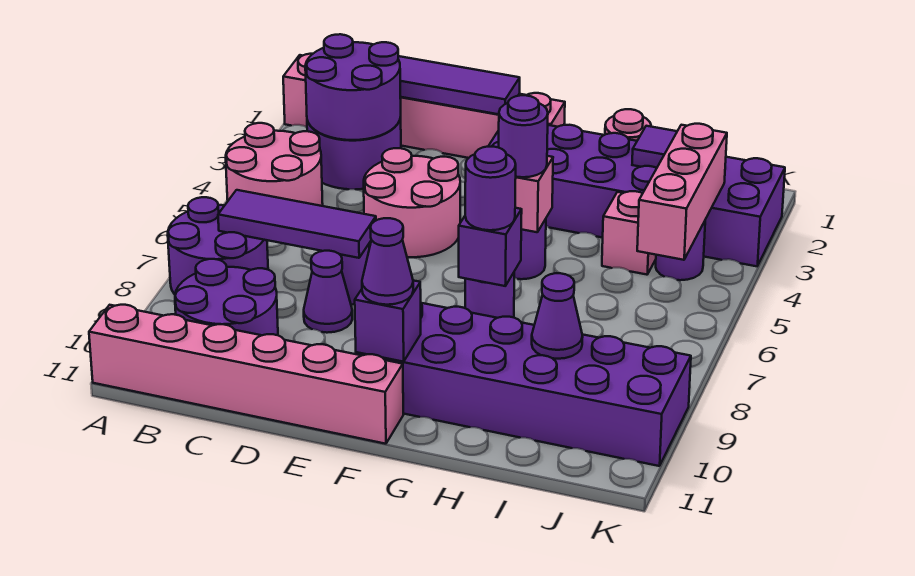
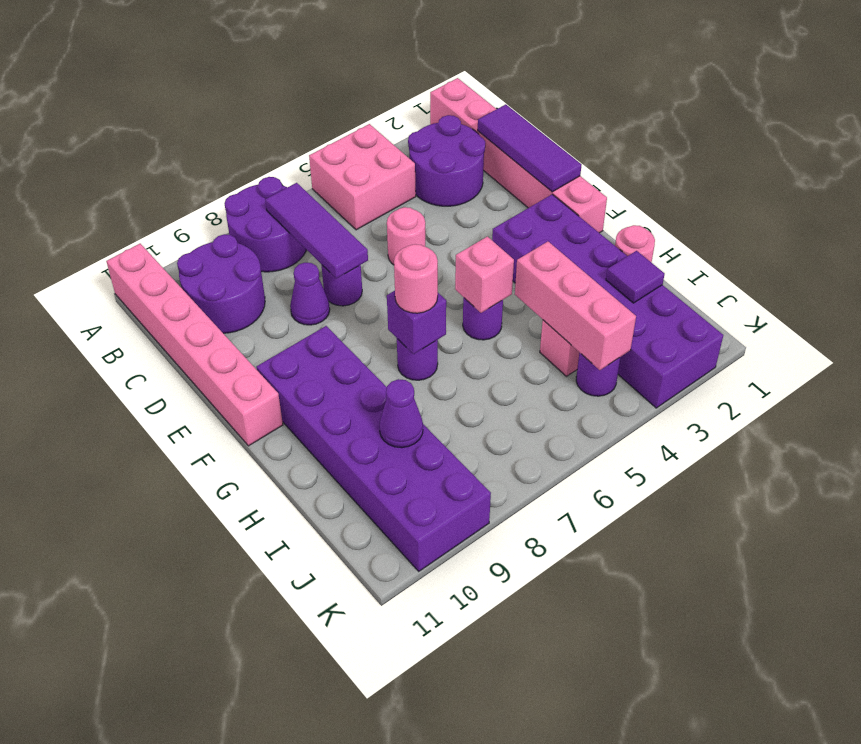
pink 2x2 round brick [226,123,323,206] -> pink 2x2 brick [309,124,416,230]
purple 2x2 round brick [305,34,401,140] -> none
pink 2x2 round brick [364,148,460,257] -> pink 1x1 round brick [387,207,425,265]
purple 1x1 brick [355,281,421,362] -> none
purple 1x1 cone [362,218,413,305] -> none
purple 1x1 round brick [499,95,548,177] -> none
purple 1x1 round brick [465,147,516,230] -> pink 1x1 round brick [394,244,438,313]
pink 1x3 brick [637,124,727,260] -> pink 1x3 brick turned to [515,242,636,370]

